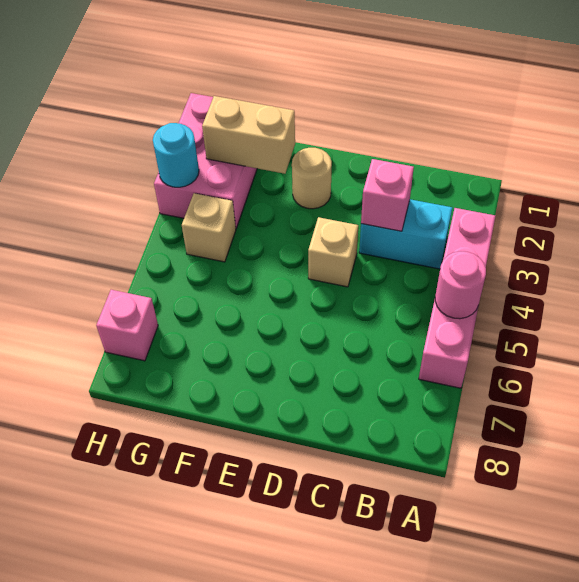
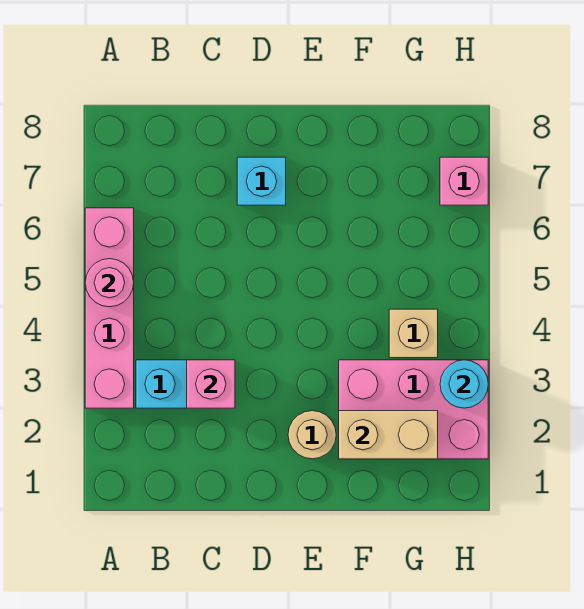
tan 1x1 brick [308,217,358,287] -> none
none -> cyan 1x1 brick [237,157,286,205]
pink 2x3 brick [154,93,257,228] -> pink 2x3 brick turned to [339,360,488,459]

